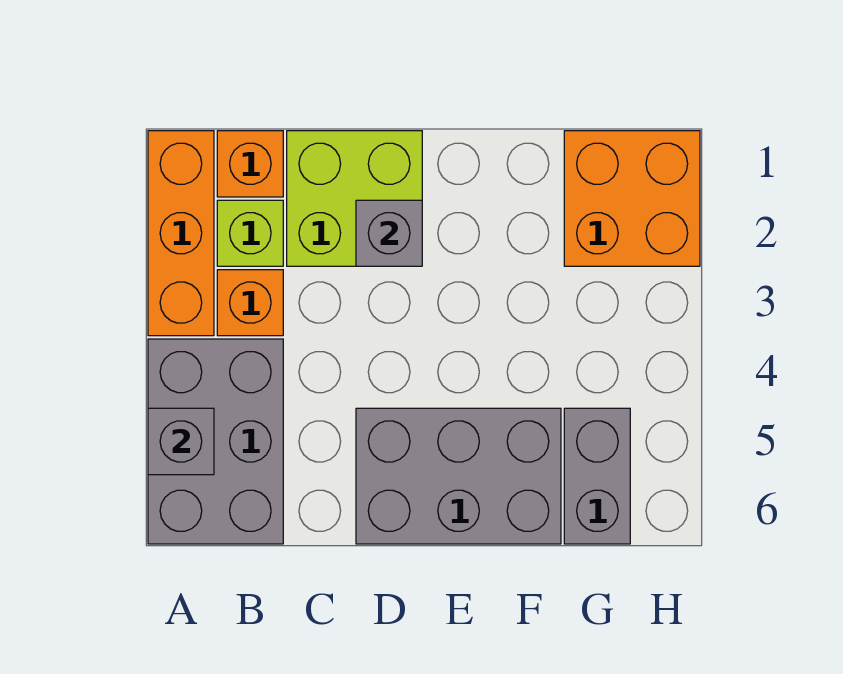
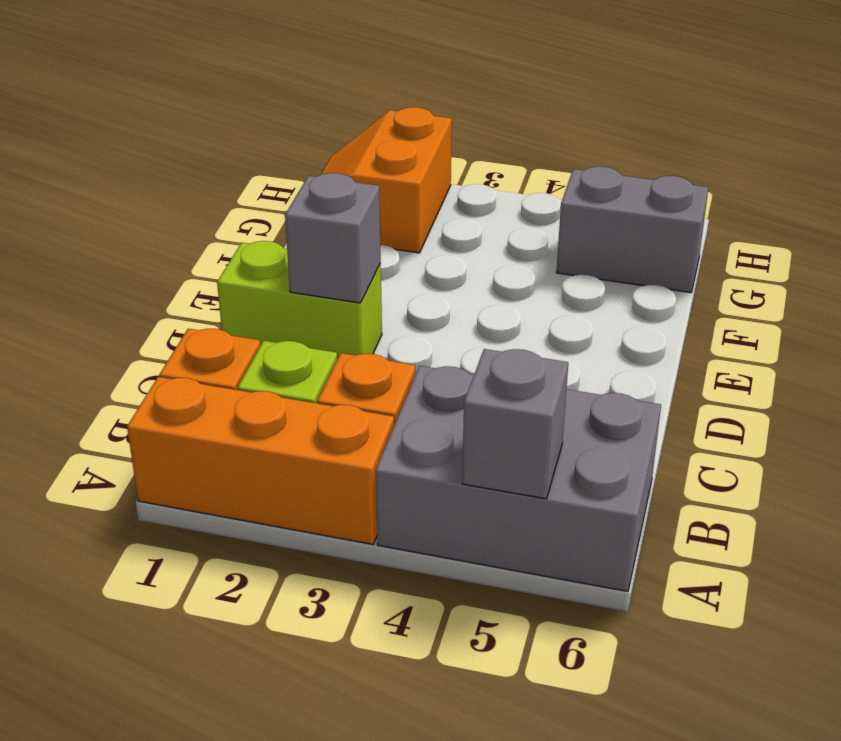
lime 2x2 brick [287,131,422,266] -> lime 1x2 brick [217,241,382,359]
grey 2x3 brick [356,408,561,544] -> none
orange 2x2 brick [564,131,700,266] -> orange 2x2 slope [321,107,452,253]

